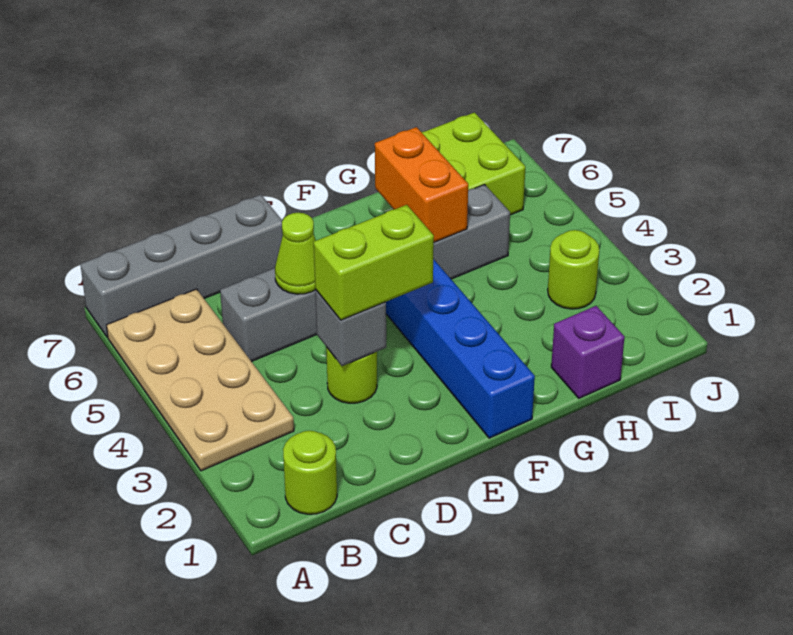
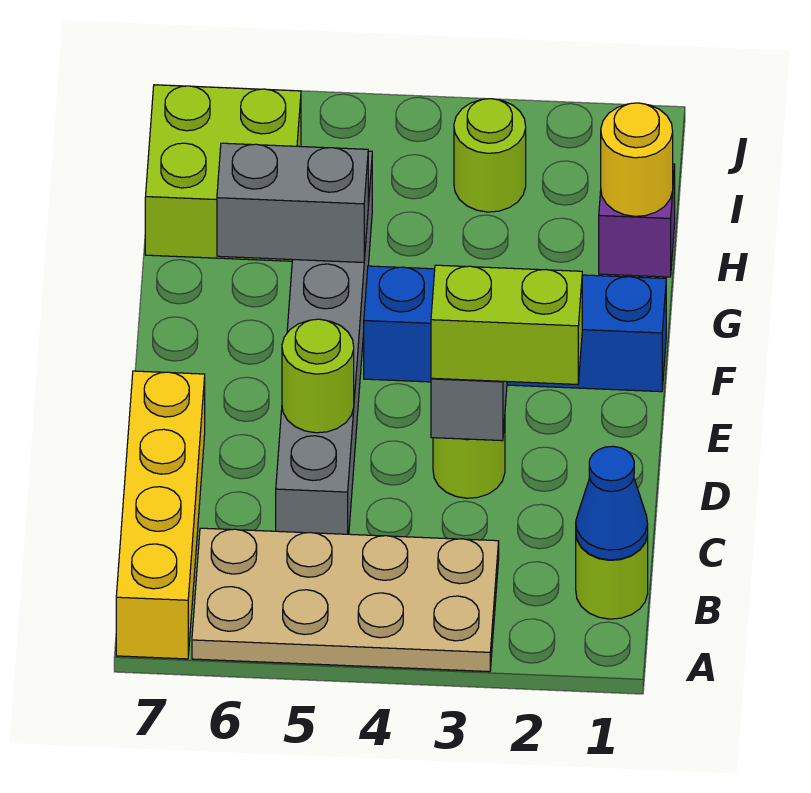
grey 1x4 brick [81,195,283,337] -> yellow 1x4 brick [116,371,205,659]
none -> blue 1x1 cone [576,446,648,560]
lime 1x2 brick [314,205,434,320] -> lime 1x2 brick turned to [431,265,582,384]
lime 1x1 cone [275,213,316,294] -> lime 1x1 round brick [282,319,354,433]
orange 1x2 brick [375,127,468,242] -> grey 1x2 brick [217,143,368,262]
none -> yellow 1x1 round brick [601,103,673,216]

